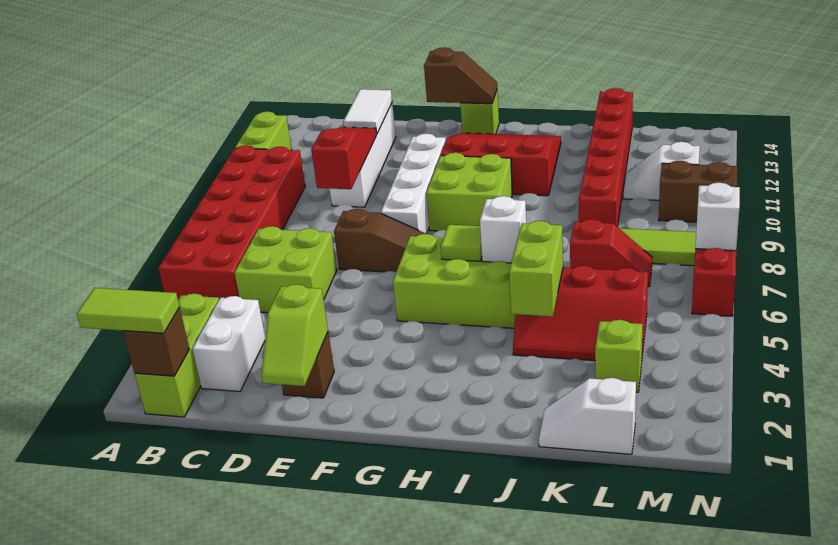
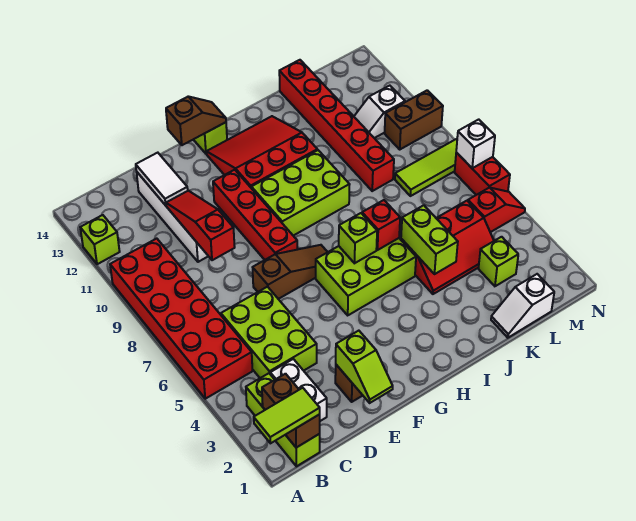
lime 1x2 brick [235,112,292,150] -> lime 1x1 brick [80,215,120,264]
brown 1x1 brick [123,308,189,376] -> brown 1x2 brick [262,374,320,448]
lime 2x2 brick [234,226,337,313] -> lime 2x3 brick [221,287,317,378]
white 1x4 brick [381,134,446,234] -> red 1x4 brick [213,170,297,260]
lime 2x2 brick [426,153,512,231] -> lime 2x3 brick [251,150,350,236]
lime 1x1 tile [441,225,482,261] -> lime 1x1 brick [339,213,377,263]
white 1x1 brick [480,196,526,263] -> red 1x1 brick [362,200,400,250]
red 1x2 slope [570,219,652,287] -> red 1x2 slope moved to [468,187,525,232]

